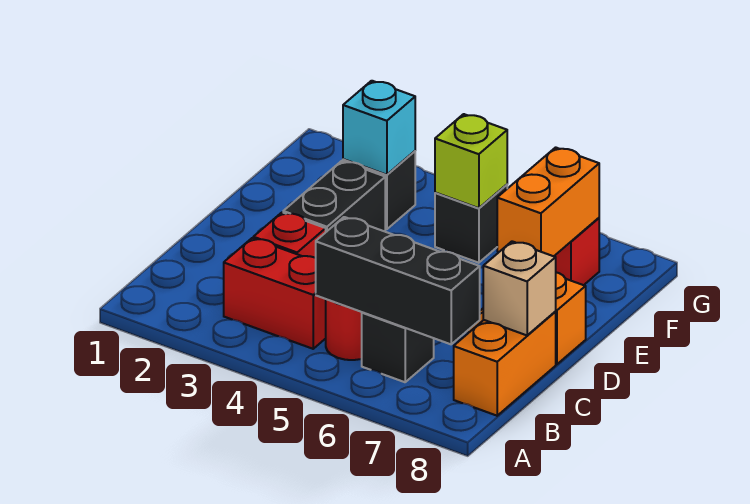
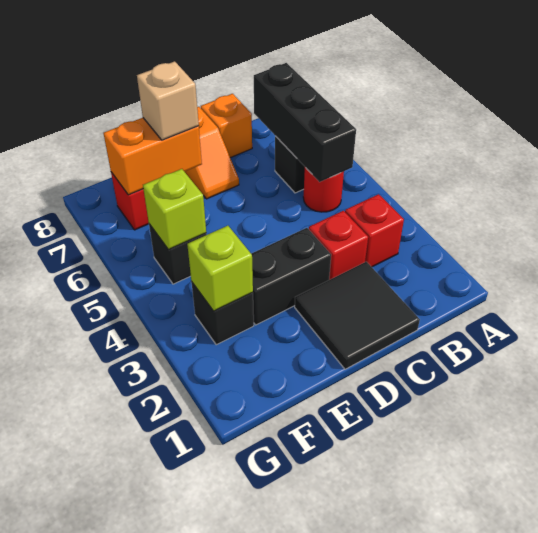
red 1x2 brick [224,238,326,349] -> red 1x1 brick [345,194,404,267]
orange 1x2 brick [454,312,556,416] -> orange 1x1 brick [201,94,252,158]
none -> black 2x2 tile [295,262,420,369]
tan 1x1 brick [483,241,556,335] -> tan 1x1 brick moved to [137,61,199,140]
cyan 1x1 brick [343,81,415,175] -> lime 1x1 brick [187,226,253,311]

